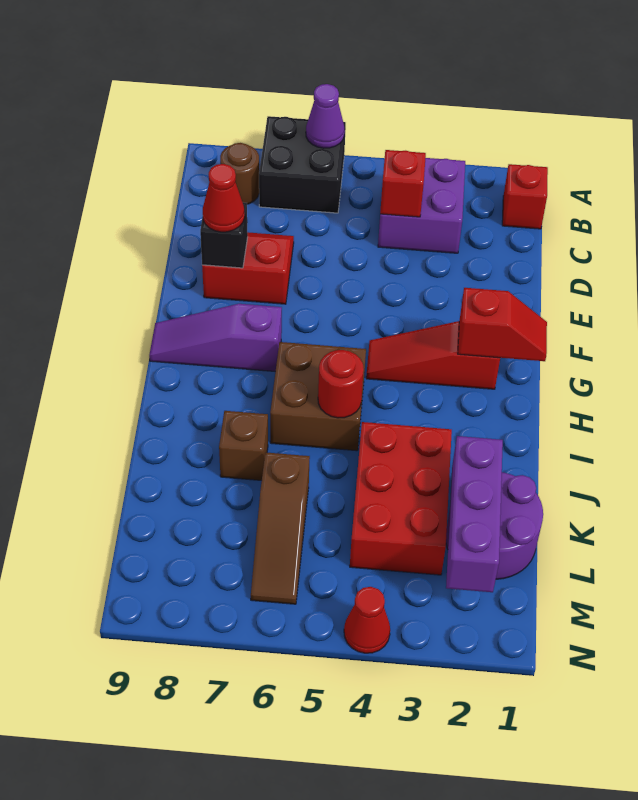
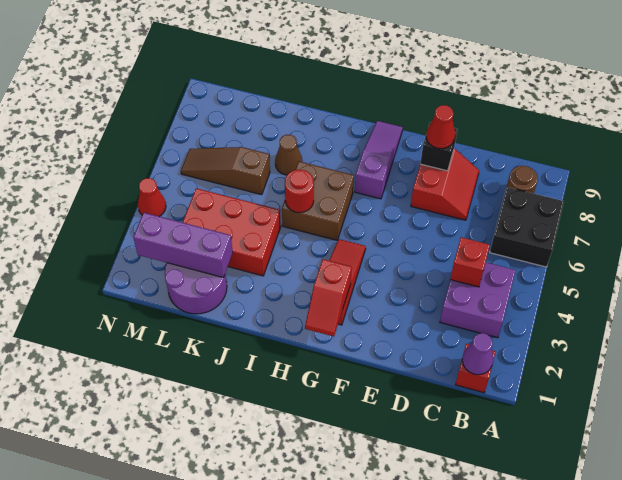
purple 1x1 cone [306,84,345,148] -> purple 1x1 cone moved to [462,333,493,375]
brown 1x1 brick [219,411,268,480] -> brown 1x1 cone [275,135,302,175]

